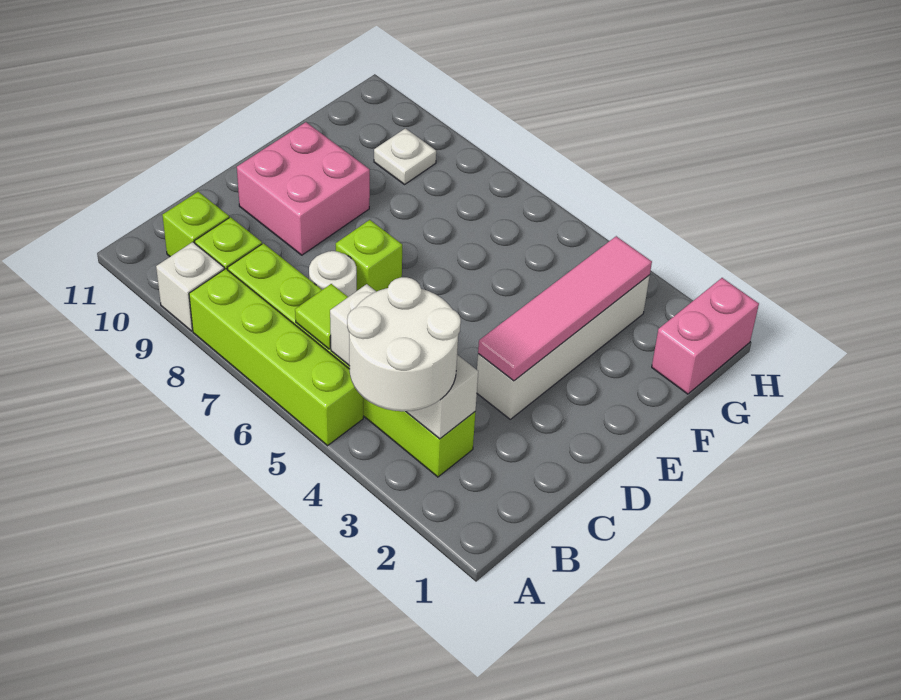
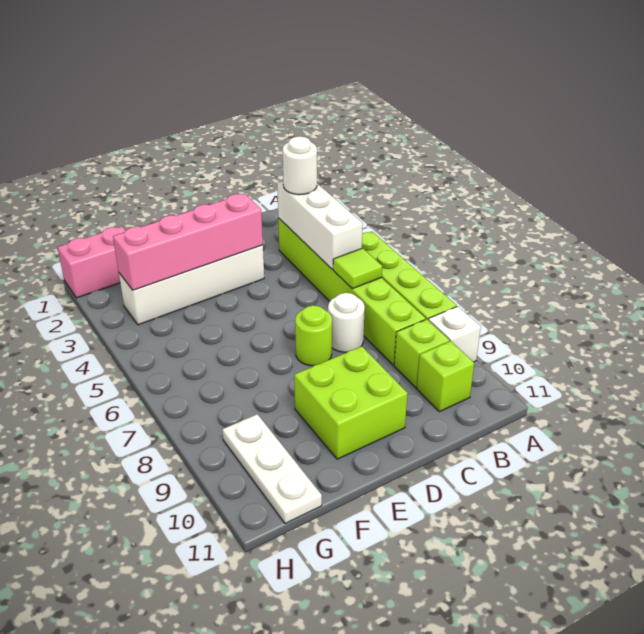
white 2x2 round brick [347,277,461,411] -> white 1x1 round brick [283,136,317,195]
pink 1x4 tile [478,236,652,381] -> pink 1x4 brick [113,193,263,290]
lime 1x1 brick [336,220,402,292] -> lime 1x1 round brick [295,305,332,366]
pink 2x2 brick [237,122,370,255] -> lime 2x2 brick [294,346,408,459]
white 1x1 plate [374,128,436,184] -> white 1x3 plate [222,414,322,524]

